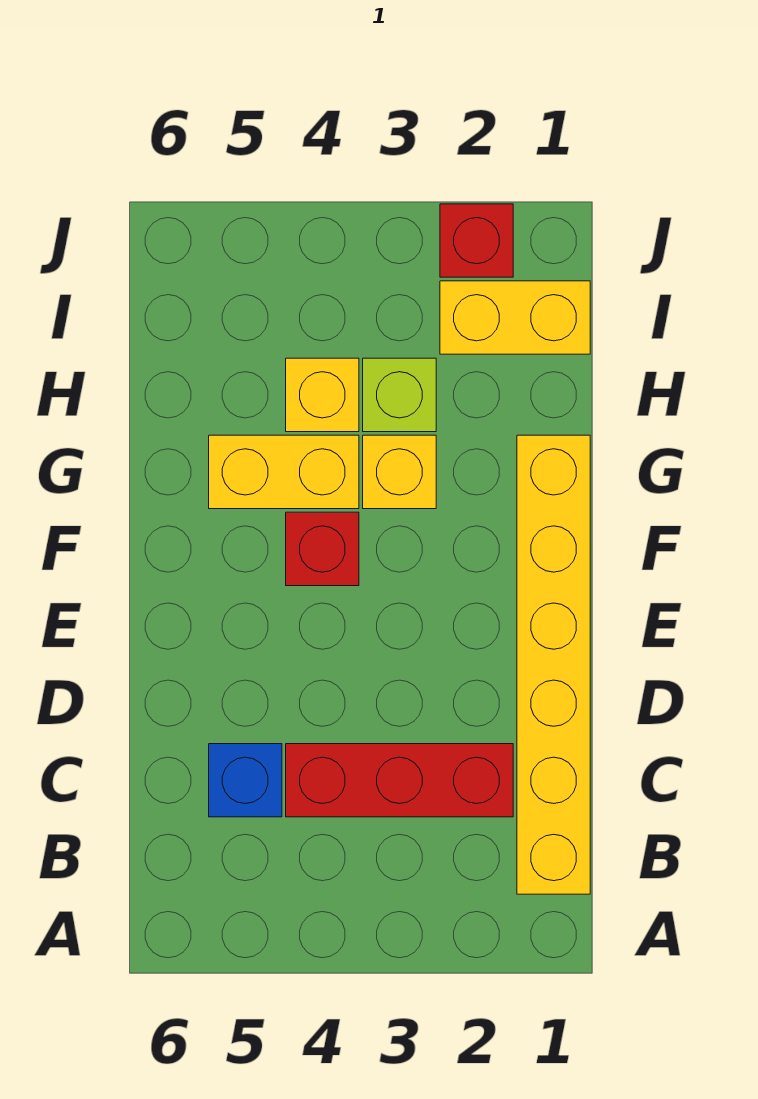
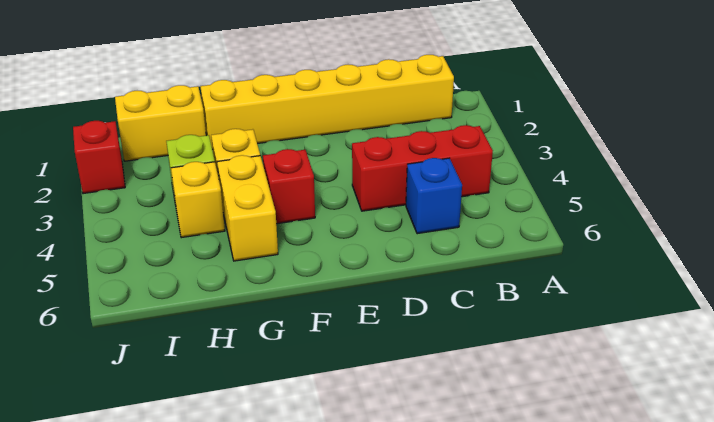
red 1x3 brick [286,744,513,817] -> red 1x3 brick turned to [352,125,493,211]
yellow 1x2 brick [440,281,590,354] -> yellow 1x2 brick turned to [115,85,206,161]

